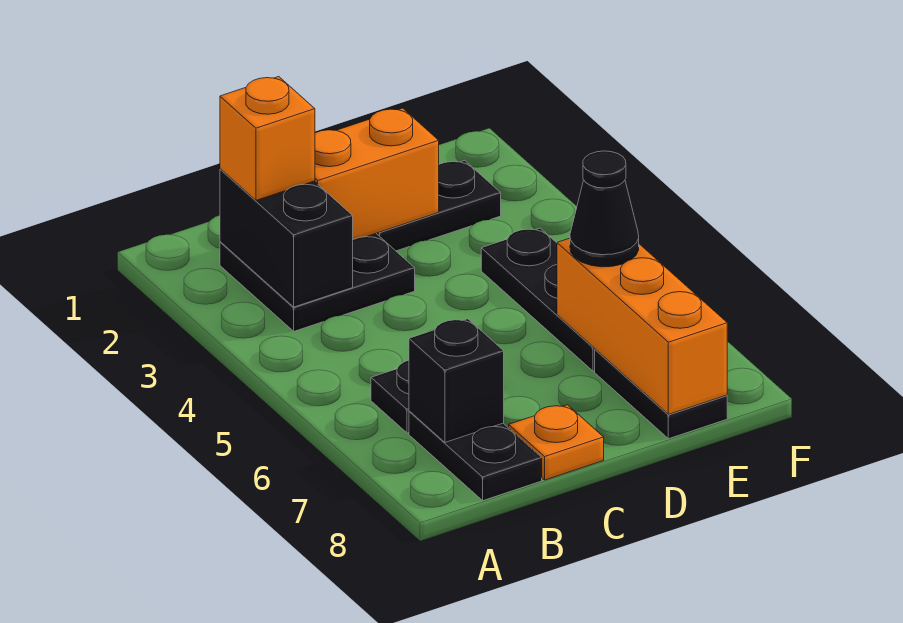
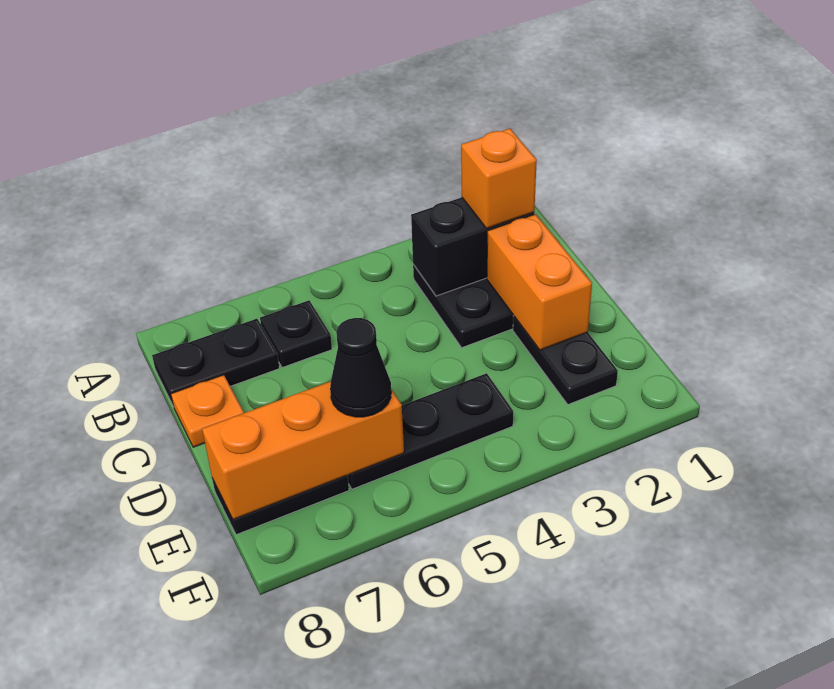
black 1x1 brick [409,319,504,442] -> none

